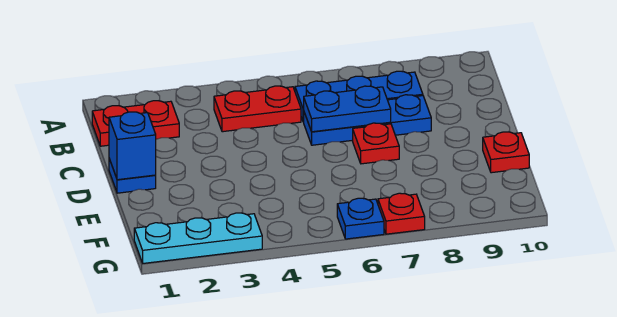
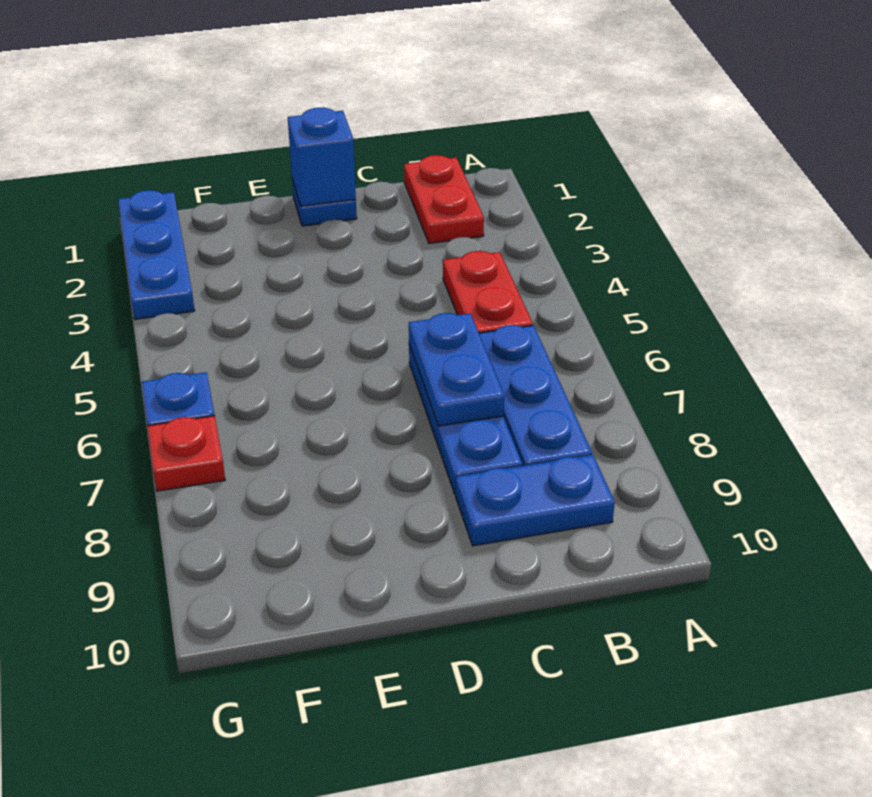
none -> blue 1x2 plate [456,455,615,546]
red 1x1 plate [353,123,399,164] -> none
red 1x1 plate [483,132,529,173] -> none
cyan 1x3 plate [134,213,262,263] -> blue 1x3 plate [118,190,195,319]

